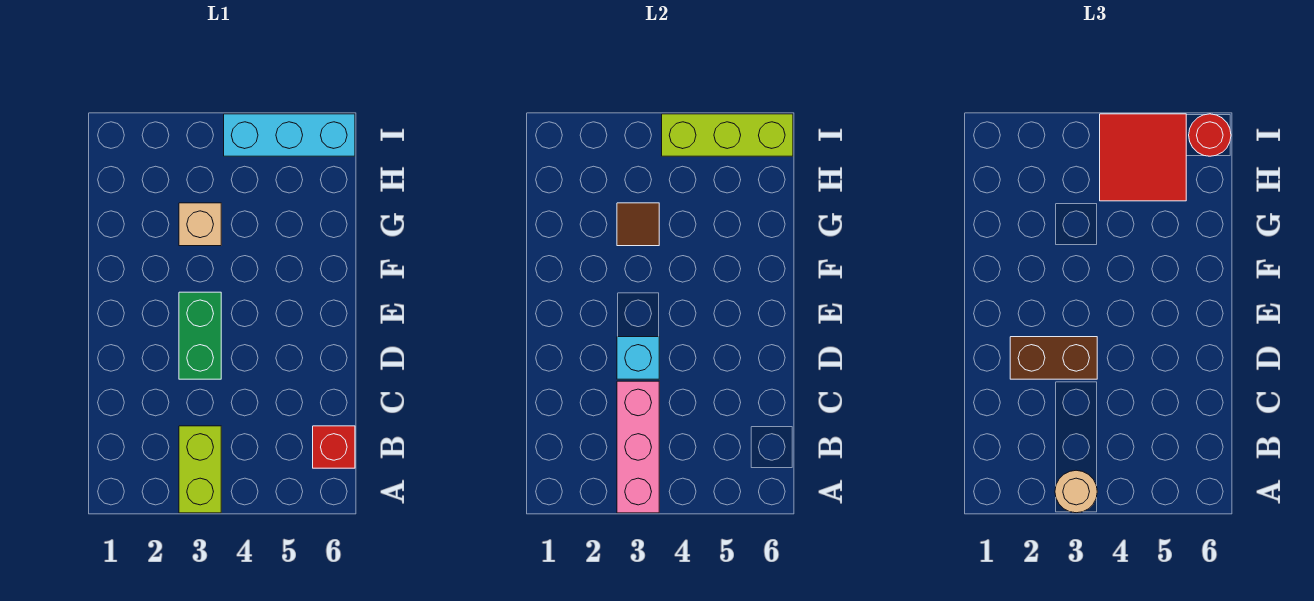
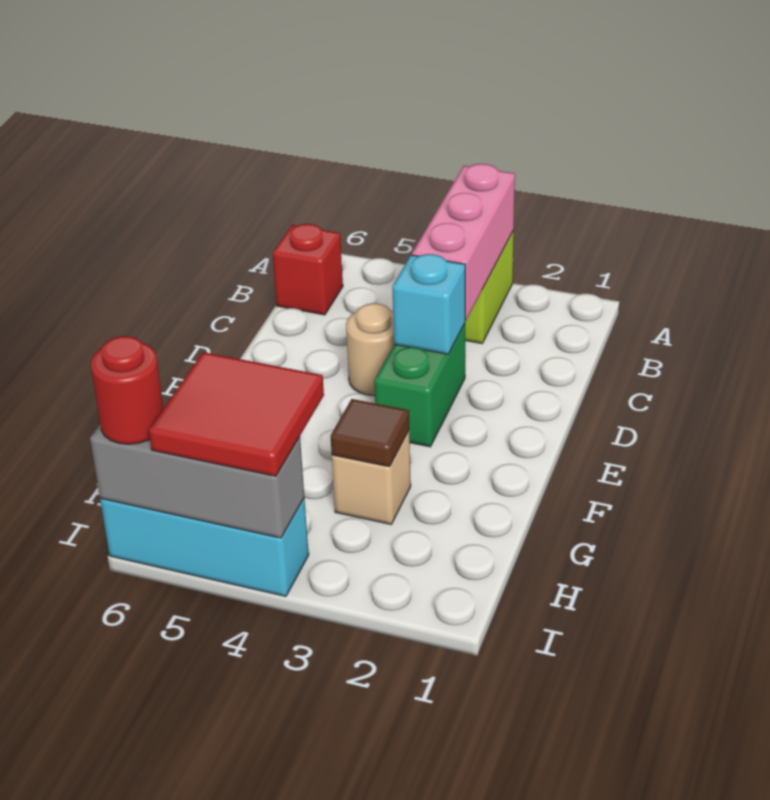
tan 1x1 round brick [1055,470,1097,513] -> tan 1x1 round brick moved to [346,303,394,396]
brown 1x2 brick [1010,337,1097,379] -> none
lime 1x3 brick [662,114,793,156] -> grey 1x3 brick [90,425,304,538]

